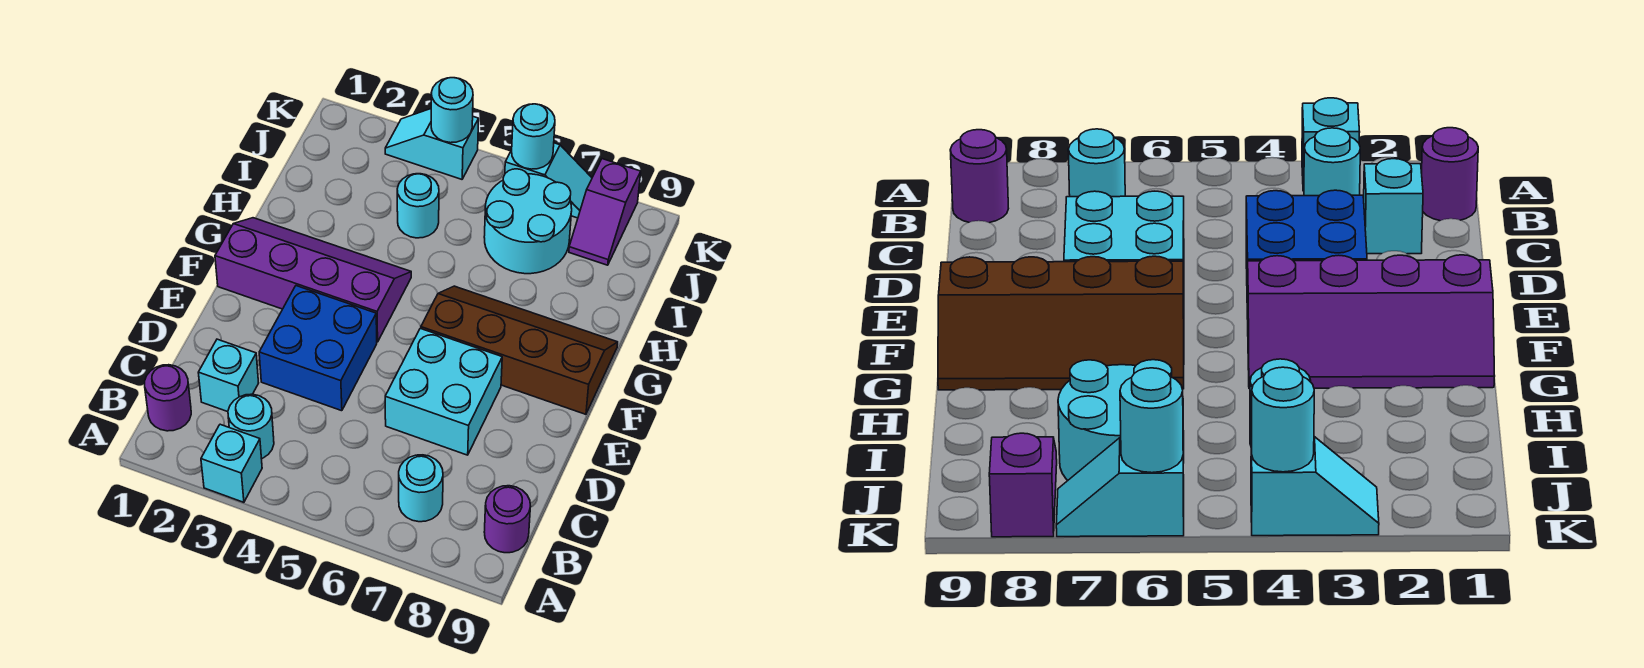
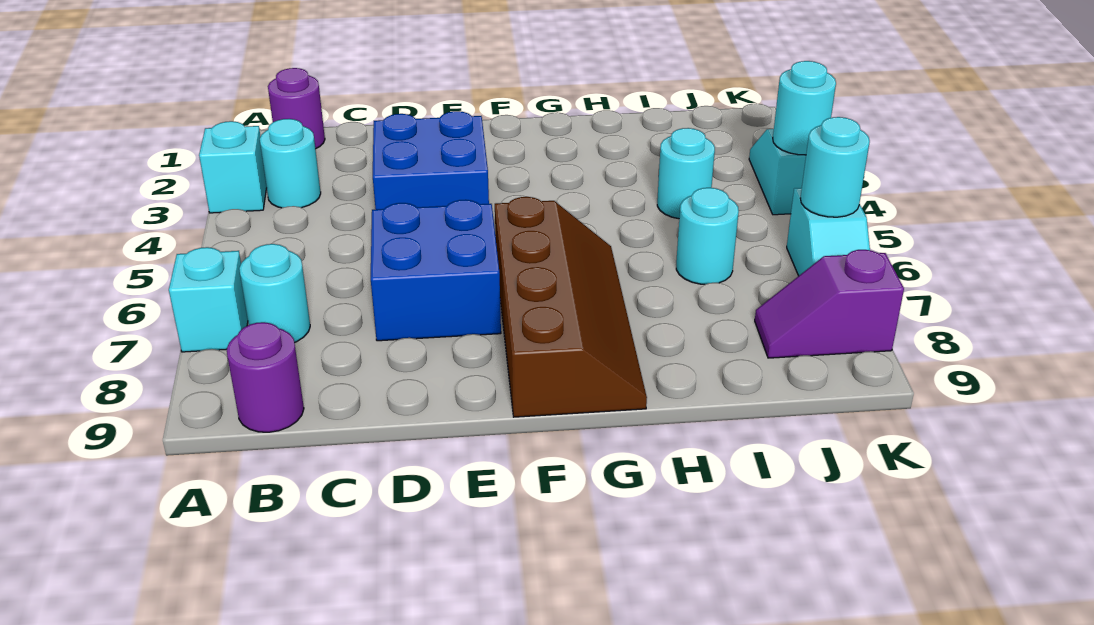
cyan 1x1 brick [198,339,258,412] -> cyan 1x1 brick moved to [169,247,248,352]
cyan 2x2 brick [385,328,502,455] -> blue 2x2 brick [371,200,501,341]
purple 2x4 slope [215,218,411,342] -> none
cyan 2x2 round brick [484,169,572,274] -> cyan 1x1 round brick [676,188,739,284]

